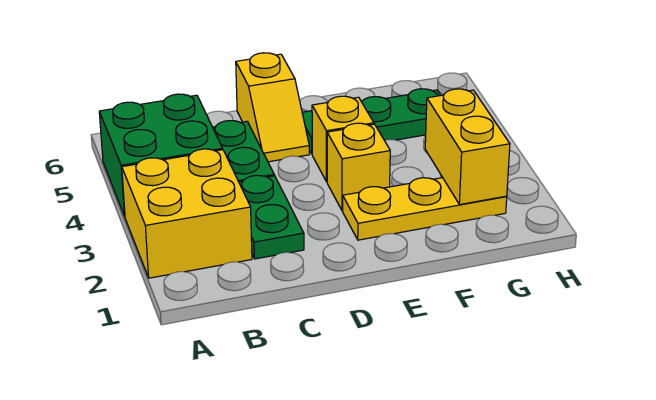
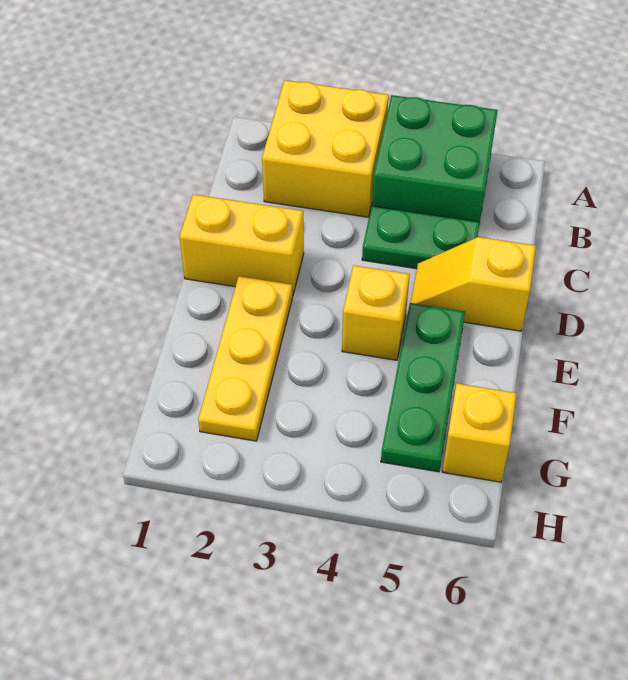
green 1x2 plate [239,175,304,259] -> none
yellow 1x1 brick [327,123,390,210] -> yellow 1x1 brick moved to [442,383,517,482]
yellow 1x2 brick [425,89,510,205] -> yellow 1x2 brick moved to [179,194,304,294]

